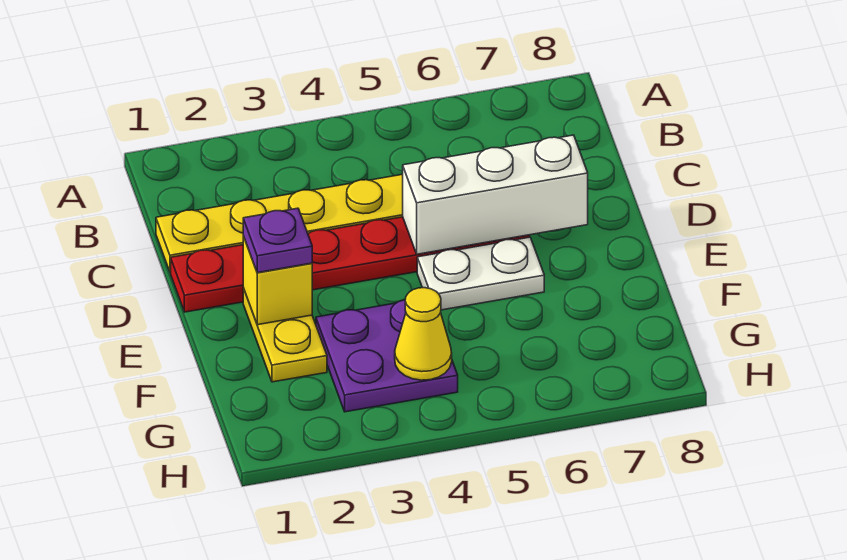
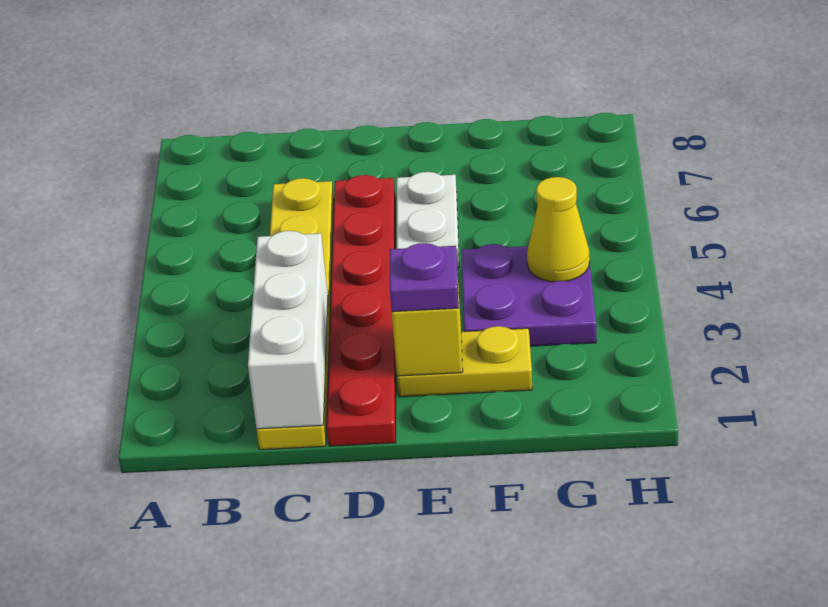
white 1x3 brick [403,135,588,254] -> white 1x3 brick moved to [248,231,328,429]

